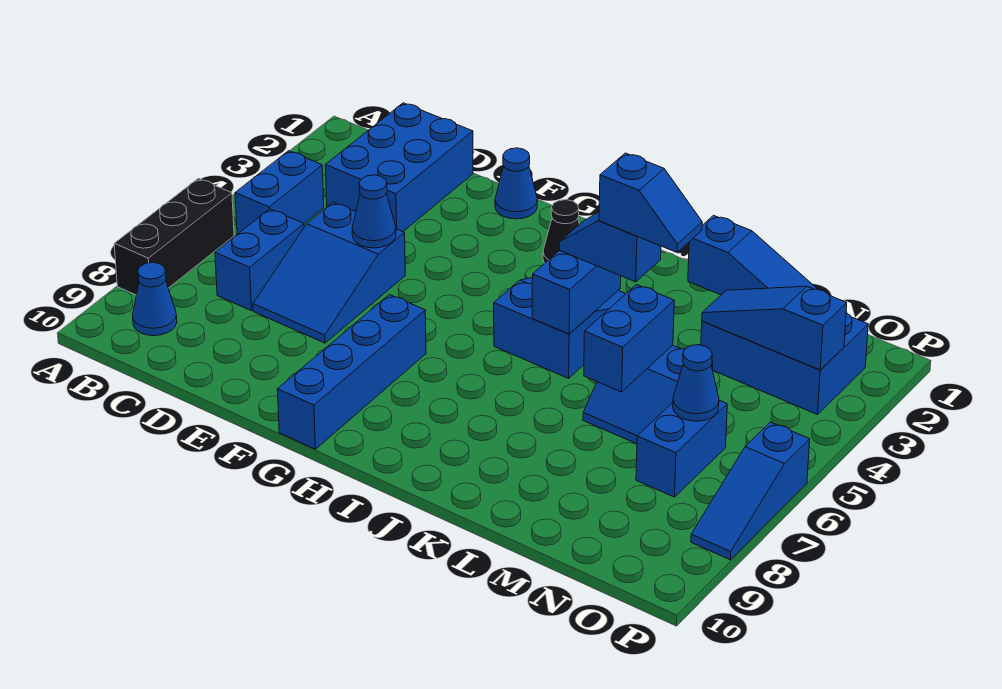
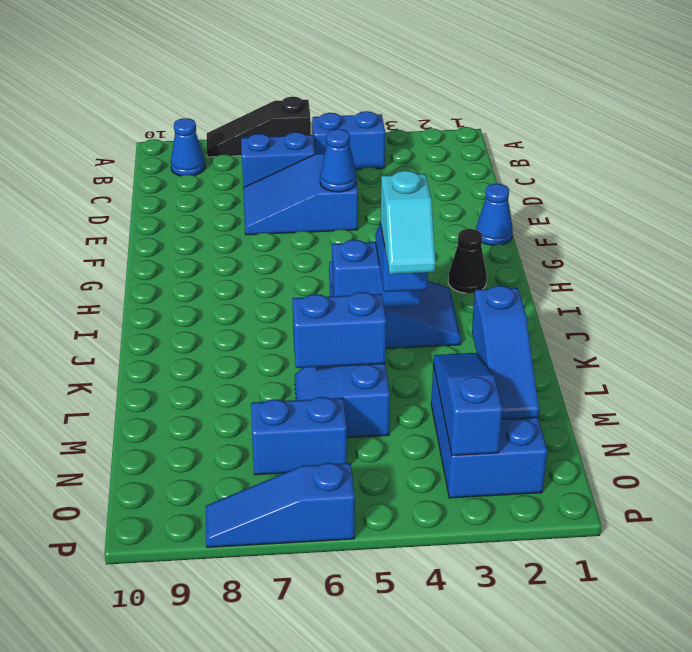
black 1x3 brick [114,179,234,295] -> black 1x3 slope [207,97,311,157]
blue 2x3 brick [325,103,473,231] -> none
blue 1x4 brick [277,295,426,449] -> none
blue 1x2 slope [599,153,702,252] -> cyan 1x2 slope [380,171,436,274]
blue 1x1 cone [673,345,719,421] -> none

